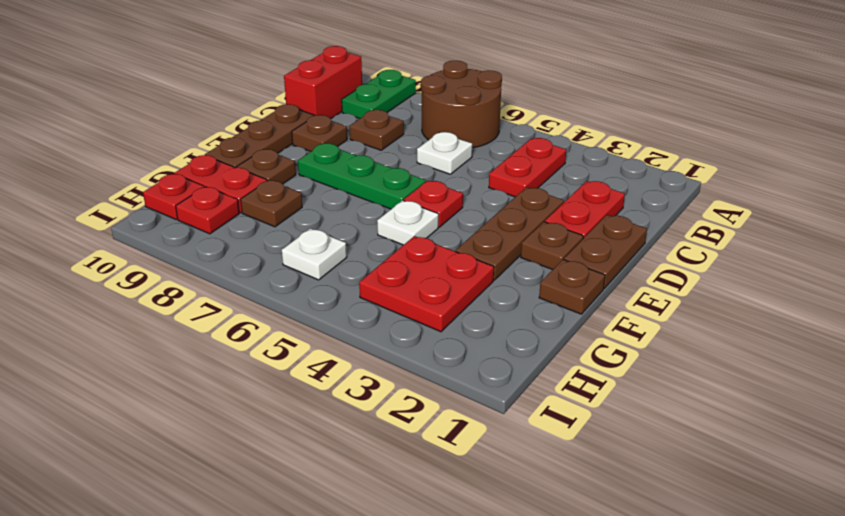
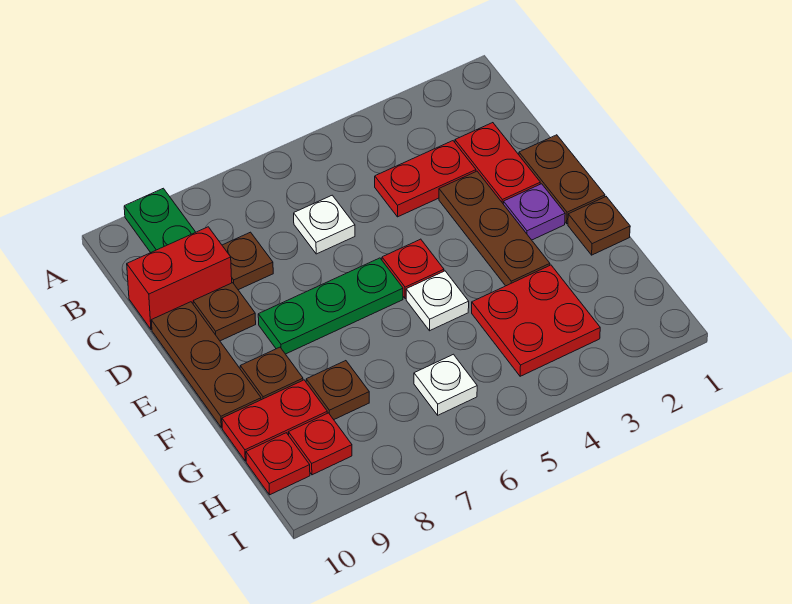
brown 2x2 round brick [421,61,502,148] -> none
red 1x2 plate [489,138,566,197] -> red 1x2 plate turned to [375,141,476,217]
red 1x2 brick [284,46,362,119] -> red 1x2 brick turned to [127,227,232,329]
brown 1x1 plate [521,222,583,270] -> purple 1x1 plate [503,184,565,240]

